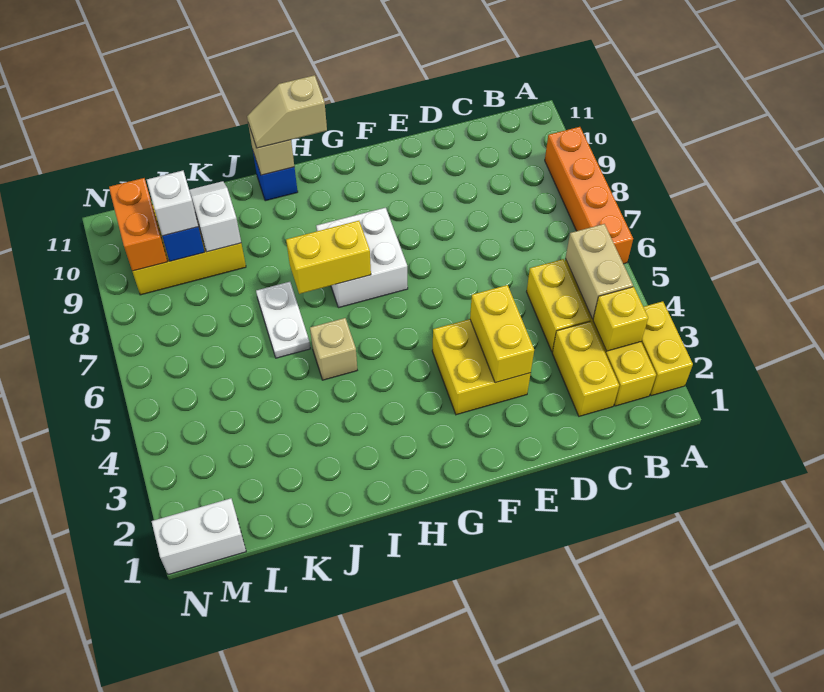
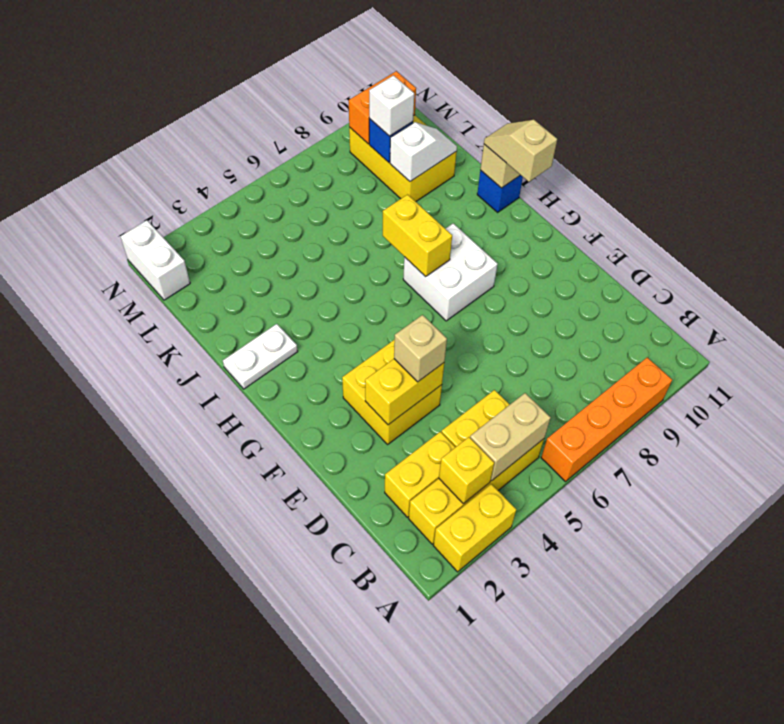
tan 1x1 brick [310,318,357,380] -> tan 1x1 brick moved to [394,315,447,382]
white 1x2 plate [256,282,311,358] -> white 1x2 plate moved to [223,324,298,389]

